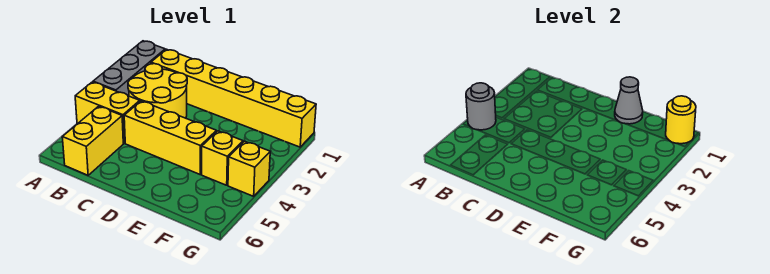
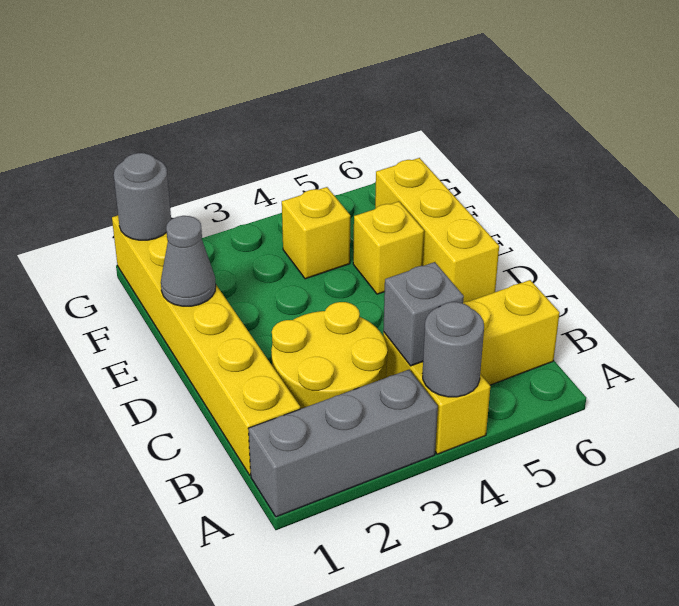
none -> grey 1x1 brick [383,262,464,366]
yellow 1x3 brick [124,101,216,174] -> yellow 1x3 brick moved to [375,158,499,302]
yellow 1x1 round brick [666,96,696,144] -> grey 1x1 round brick [114,153,171,240]
yellow 1x1 brick [228,141,270,196] -> yellow 1x1 brick moved to [353,202,424,294]

